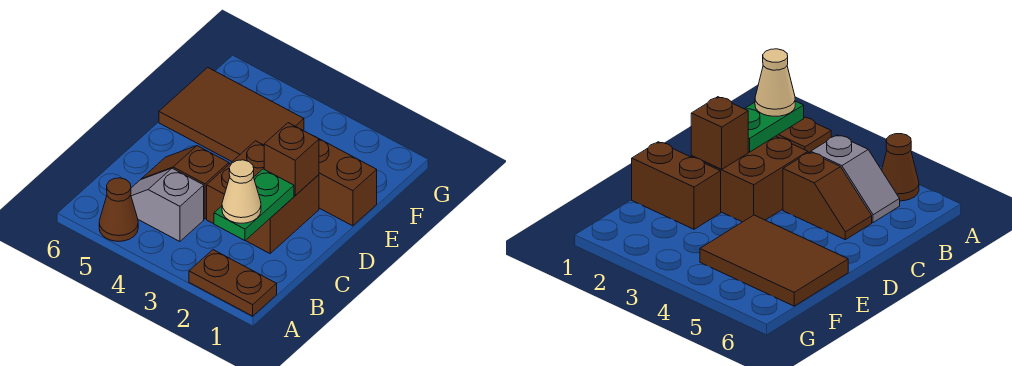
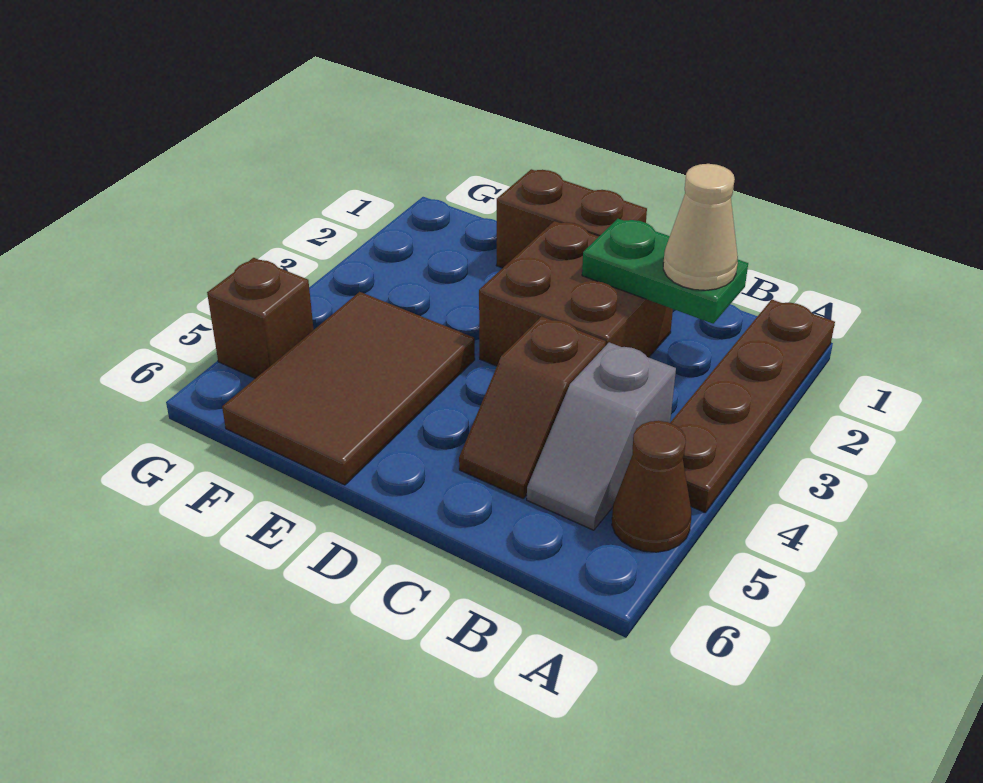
brown 1x2 plate [189,250,277,316] -> brown 1x4 plate [670,300,835,512]
brown 1x1 brick [264,123,319,195] -> brown 1x1 brick moved to [207,258,314,378]
brown 1x2 brick [319,139,377,226] -> brown 1x2 brick turned to [496,169,647,268]

